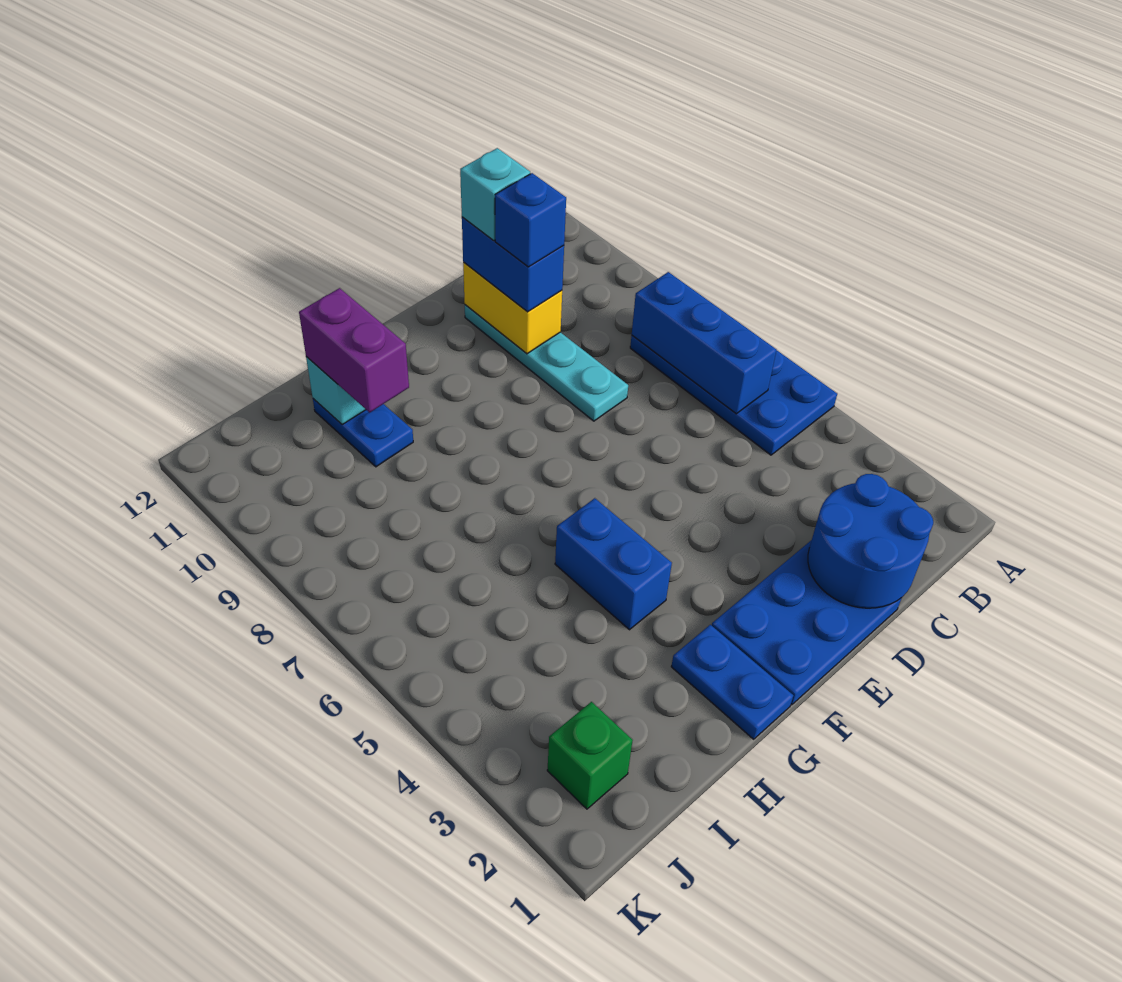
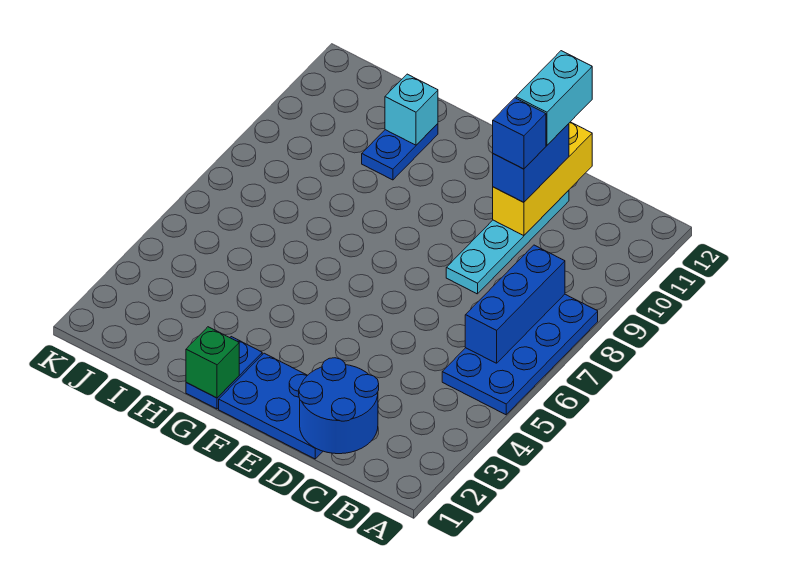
yellow 1x2 brick [463,262,562,354] -> yellow 1x3 brick [493,122,592,236]
cyan 1x1 brick [460,148,530,240] -> cyan 1x2 brick [516,51,592,145]
blue 1x2 brick [555,498,672,630] -> none
purple 1x2 brick [299,288,409,412] -> none
green 1x1 brick [547,702,633,809] -> green 1x1 brick moved to [186,327,239,398]

